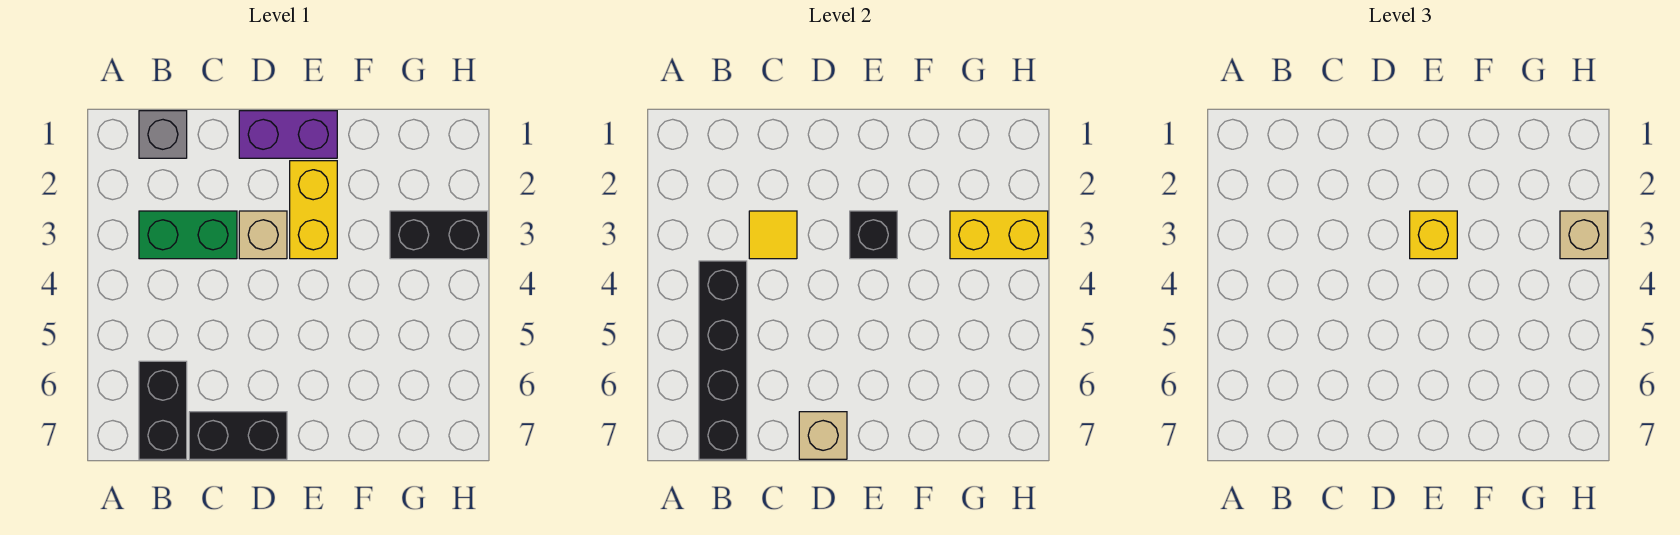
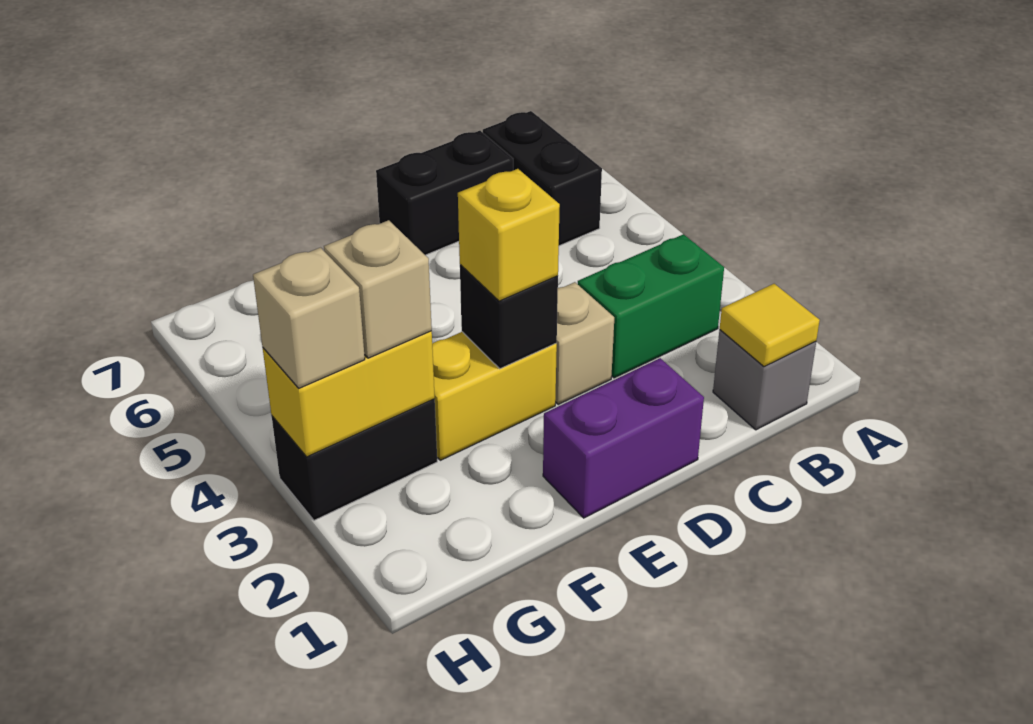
black 1x4 brick [699,261,747,459] -> none
yellow 1x1 tile [749,211,797,259] -> yellow 1x1 tile moved to [720,284,820,367]
tan 1x1 brick [799,412,847,459] -> tan 1x1 brick moved to [324,220,432,358]
yellow 1x2 brick [290,161,337,259] -> yellow 1x2 brick turned to [432,332,557,460]

